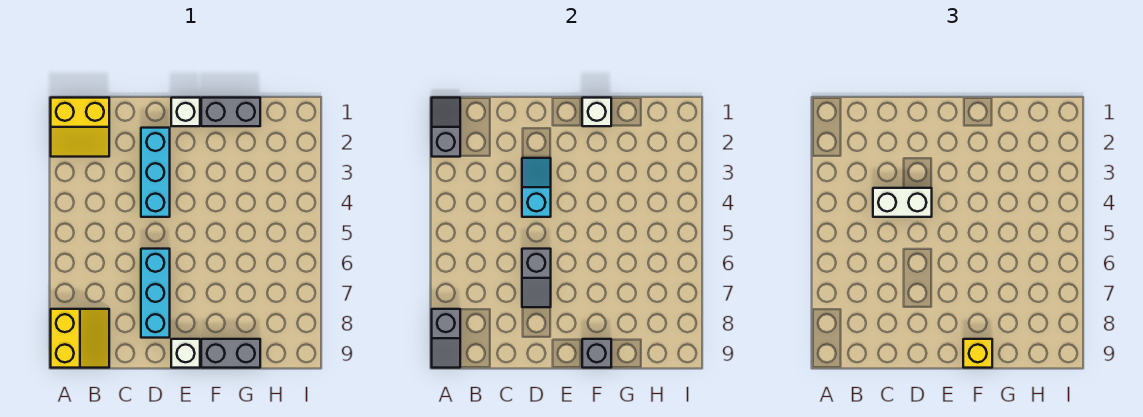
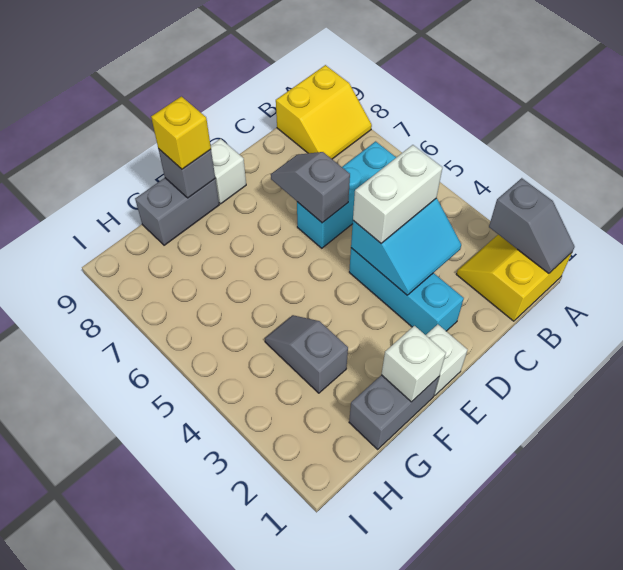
yellow 2x2 slope [51,309,109,368] -> yellow 2x2 slope turned to [276,65,372,159]
grey 1x2 slope [432,309,460,368] -> grey 1x2 slope moved to [265,315,348,393]
cyan 1x2 slope [522,158,551,217] -> cyan 2x2 slope [351,198,461,295]
cyan 1x3 brick [141,249,170,338] -> cyan 1x3 brick turned to [297,141,396,248]

